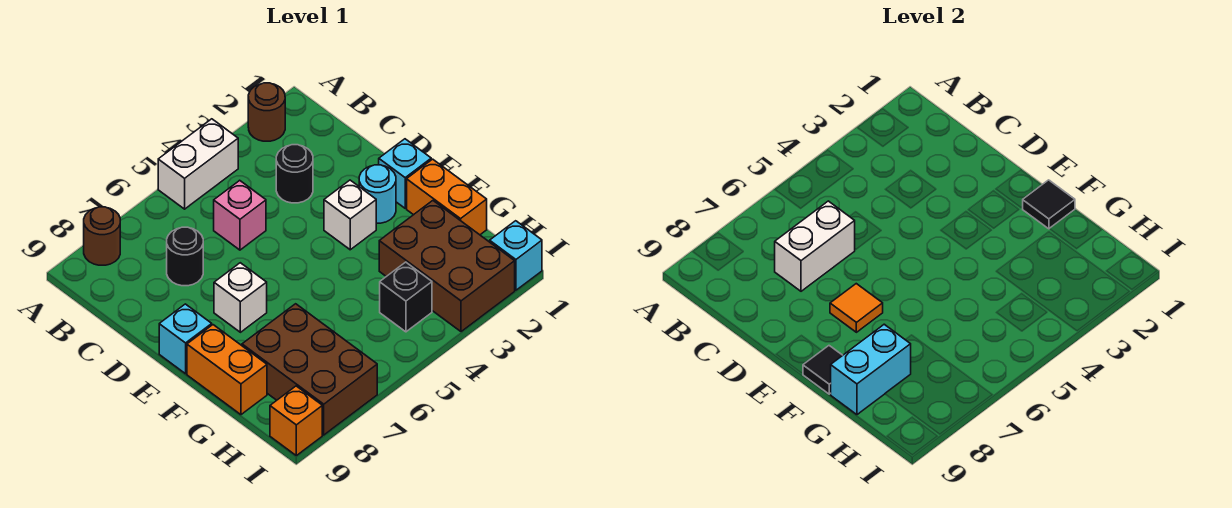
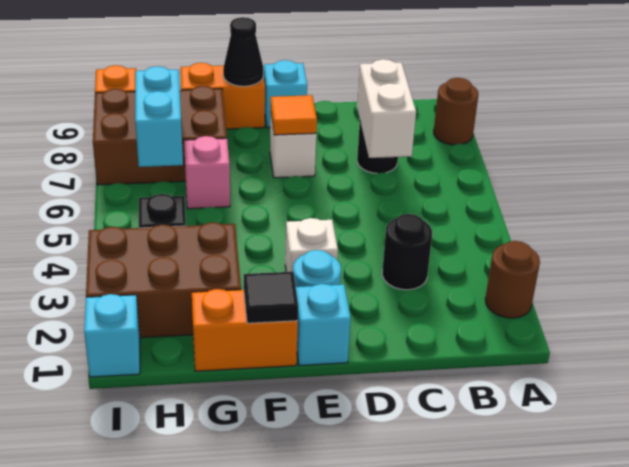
white 1x2 brick [158,119,238,209] -> none
pink 1x1 brick [214,180,266,250] -> pink 1x1 brick moved to [184,136,230,209]
black 1x1 tile [803,346,843,394] -> black 1x1 cone [223,17,263,86]
cyan 1x2 brick [830,324,911,415] -> cyan 1x2 brick moved to [135,66,183,167]

